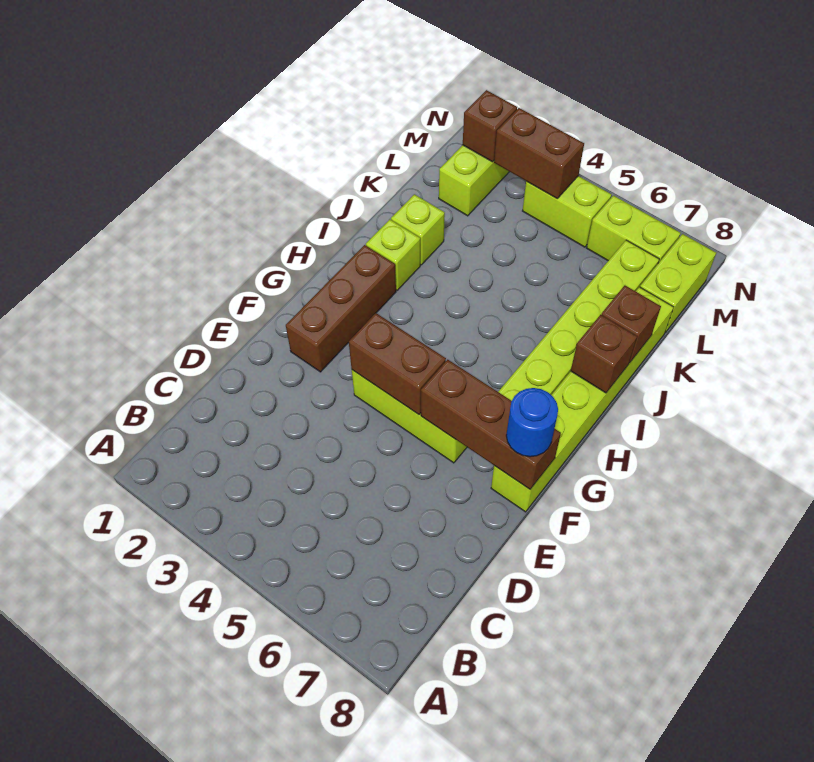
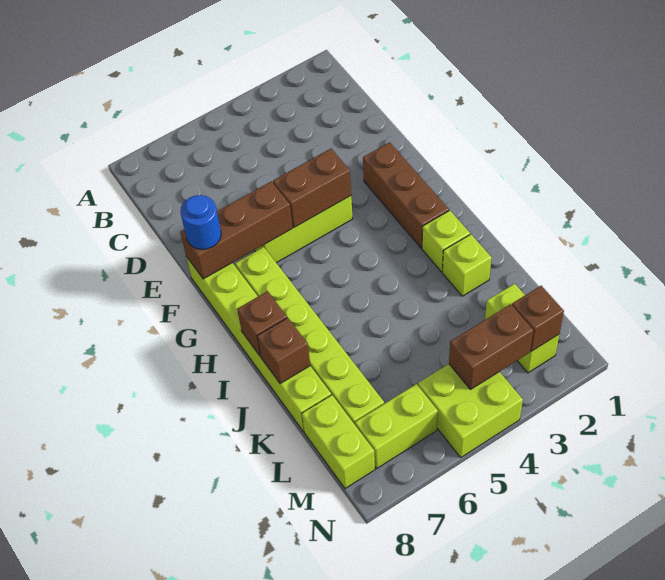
lime 1x2 brick [523,176,612,247] -> lime 2x2 brick [418,364,523,457]

